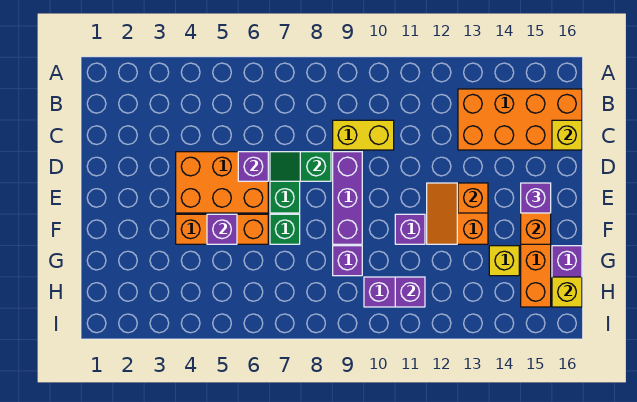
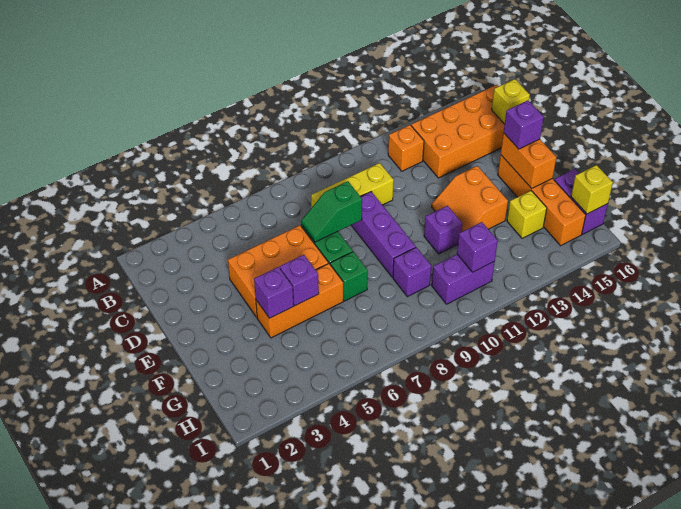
yellow 1x2 brick [333,120,394,150] -> yellow 1x3 brick [311,163,394,208]
purple 1x1 brick [238,152,268,181] -> purple 1x1 brick moved to [254,267,294,318]
orange 1x1 brick [458,183,488,213] -> orange 1x1 brick moved to [388,125,424,171]

